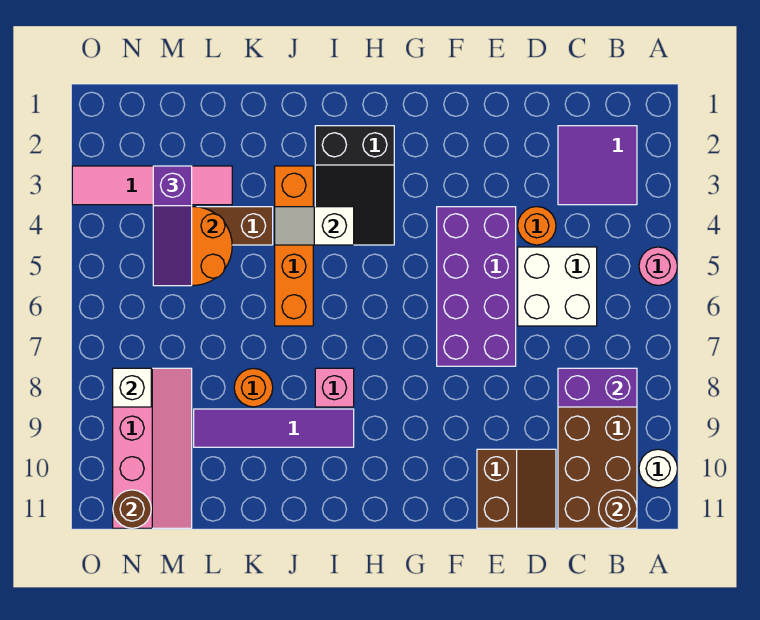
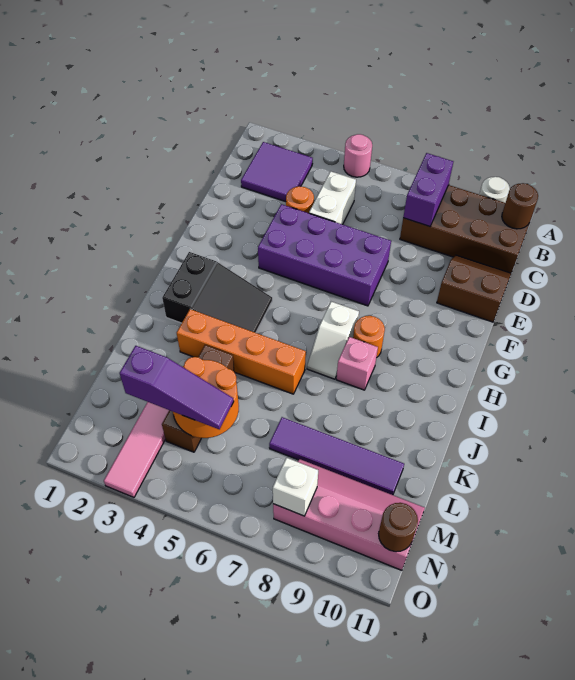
white 2x2 brick [518,247,597,326] -> white 1x2 brick [309,171,356,225]
white 1x2 slope [275,207,354,245] -> white 1x2 slope moved to [307,302,359,379]
purple 1x4 tile [194,409,354,447] -> purple 1x4 tile turned to [269,417,404,495]
orange 1x1 round brick [234,368,273,407] -> orange 1x1 round brick moved to [353,316,385,358]

